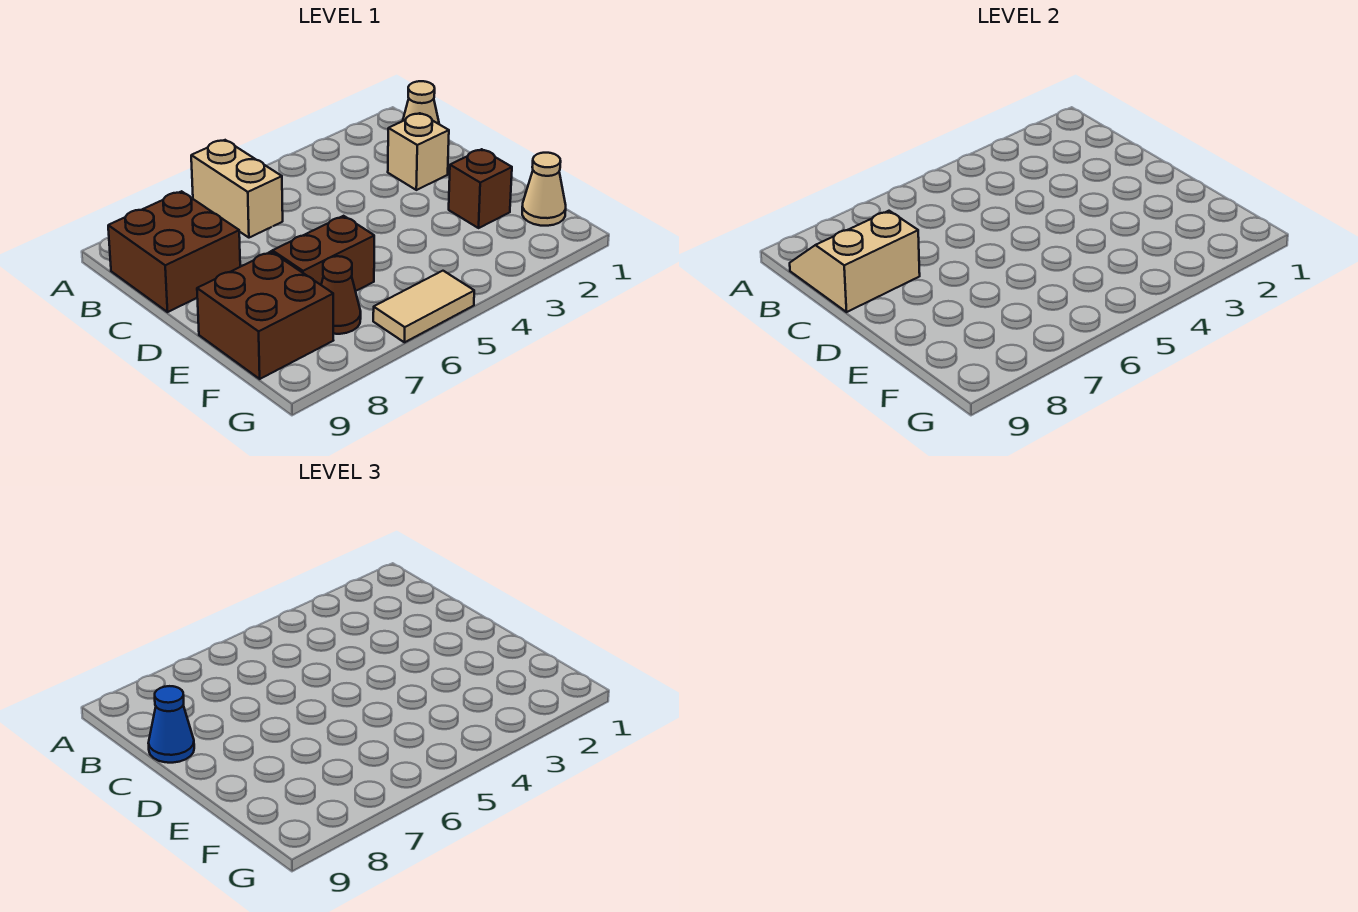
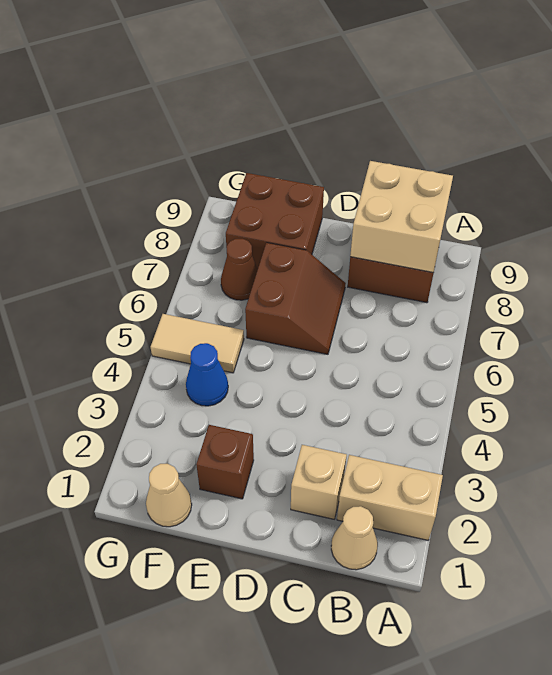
tan 1x2 brick [191,140,283,238] -> tan 1x2 brick moved to [337,455,443,540]
tan 2x2 slope [790,211,920,312] -> tan 2x2 brick [350,161,453,273]
blue 1x1 cone [149,686,194,763] -> blue 1x1 cone moved to [186,343,228,406]
tan 1x2 tile [373,271,474,342] -> tan 1x2 tile turned to [151,314,244,373]

